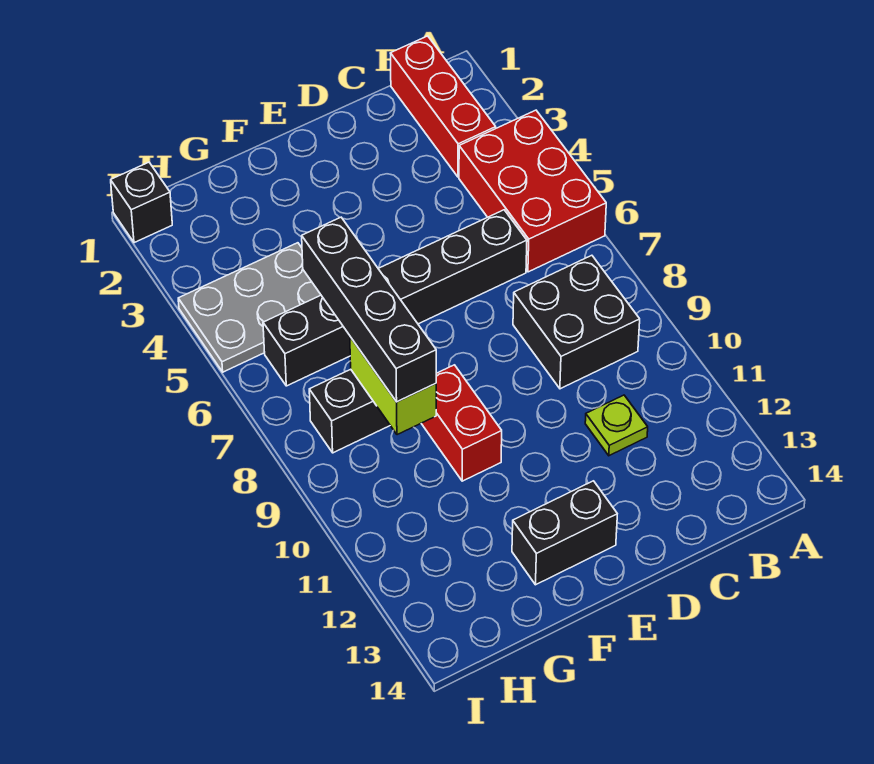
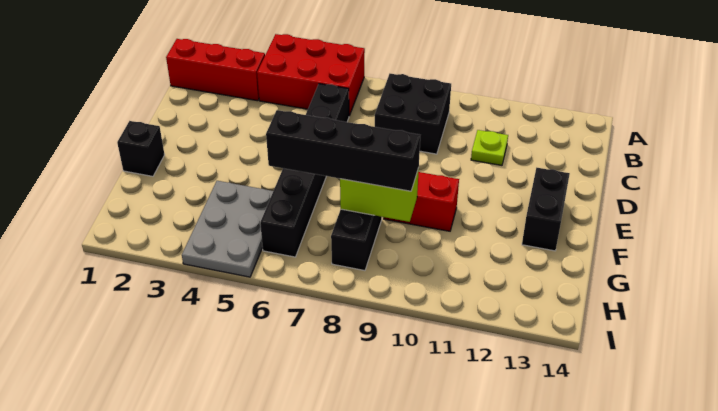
black 1x1 brick [111,162,172,243] -> black 1x1 brick moved to [117,121,165,176]

